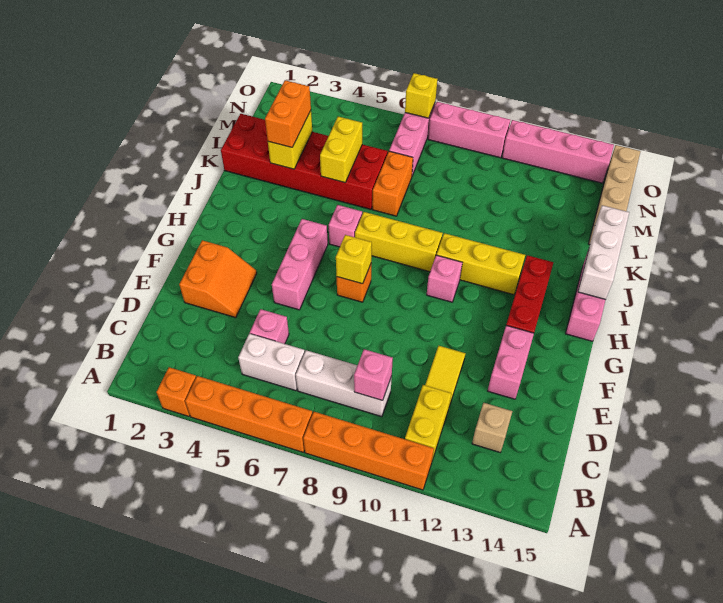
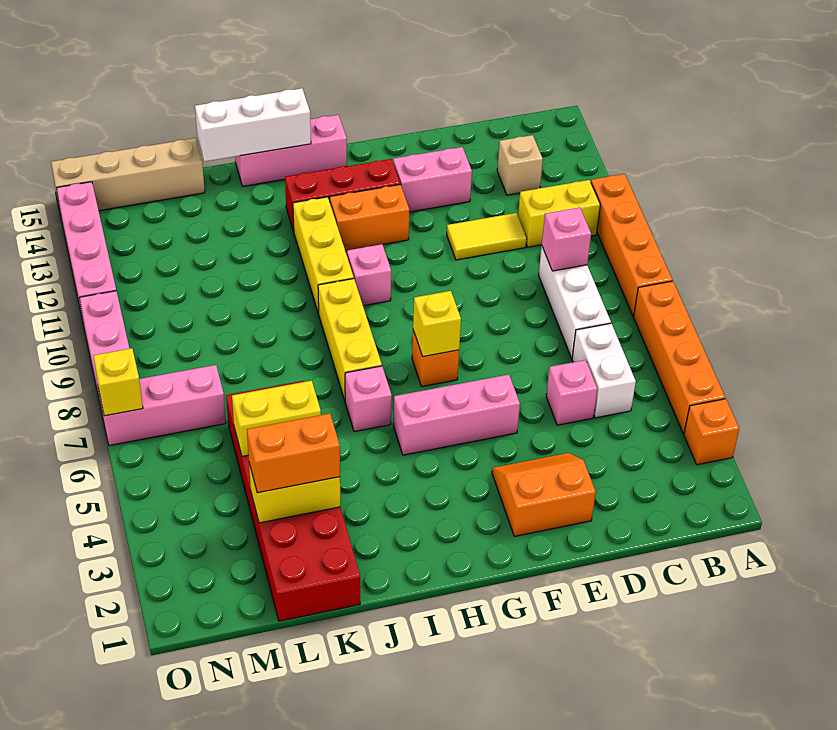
orange 1x2 brick [372,151,413,216] -> orange 1x2 brick moved to [330,185,409,251]

